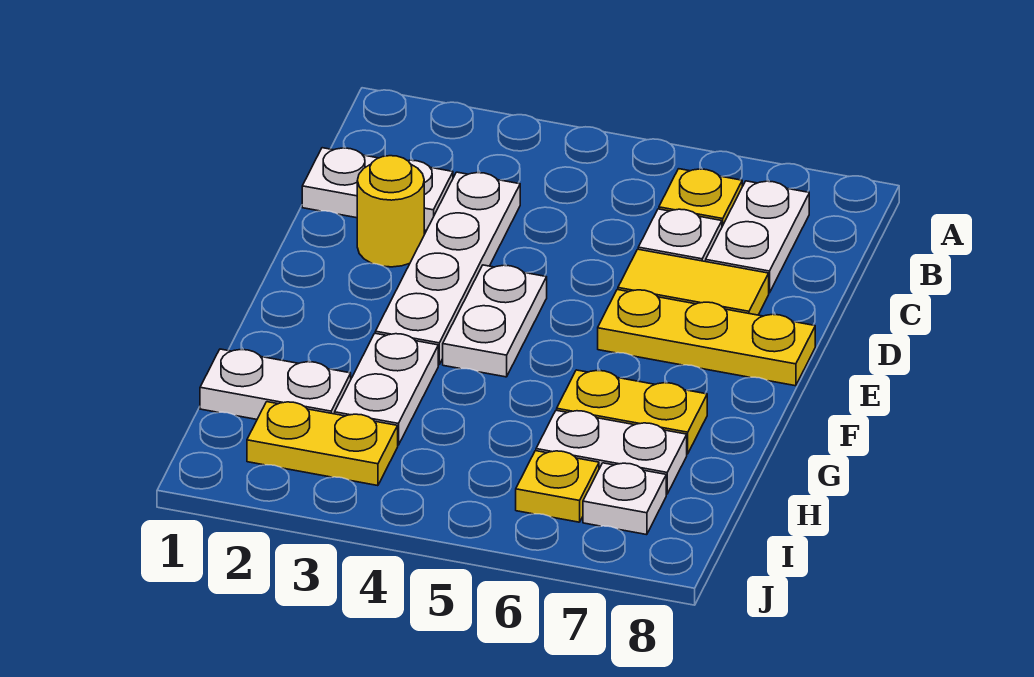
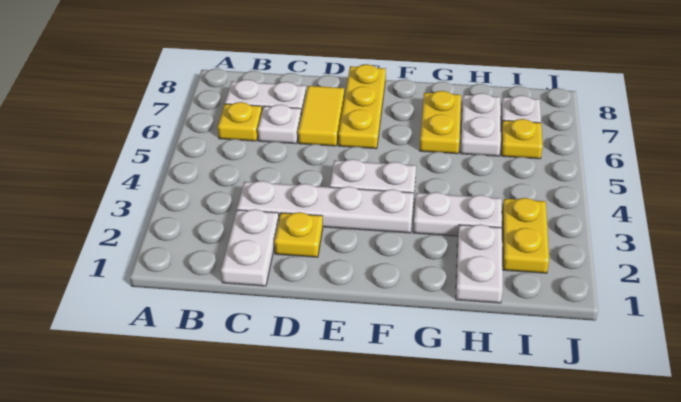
yellow 1x1 round brick [357,156,424,267] -> yellow 1x1 plate [274,212,323,257]

